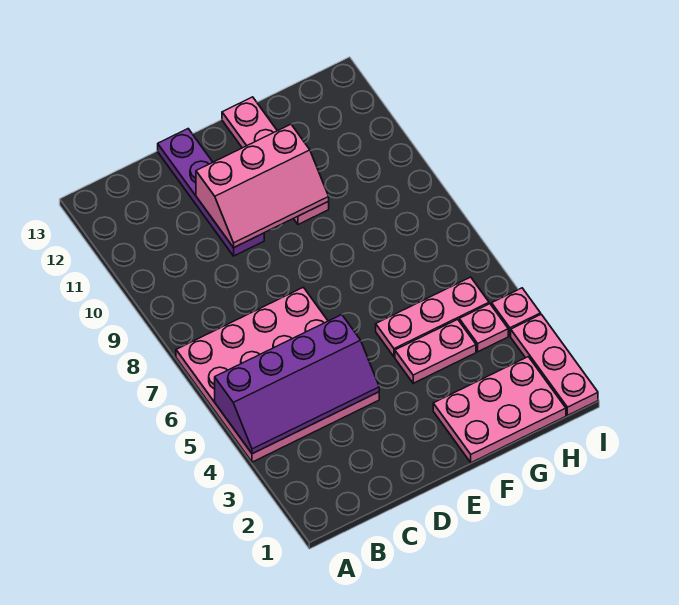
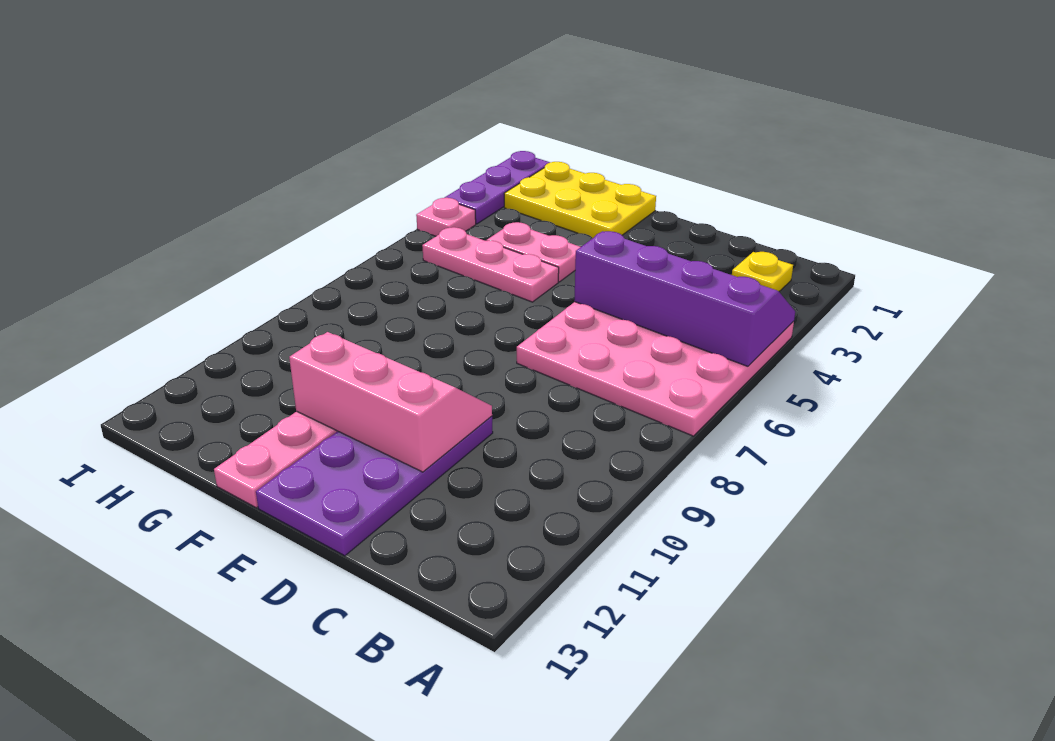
none -> yellow 1x1 plate [732,252,793,291]
purple 1x4 plate [158,129,264,256] -> purple 2x4 plate [256,416,493,556]
pink 2x3 plate [433,357,566,463] -> yellow 2x3 plate [504,162,656,238]
pink 1x1 plate [459,304,508,352] -> none
pink 1x3 plate [511,314,598,415] -> purple 1x3 plate [445,151,550,224]

